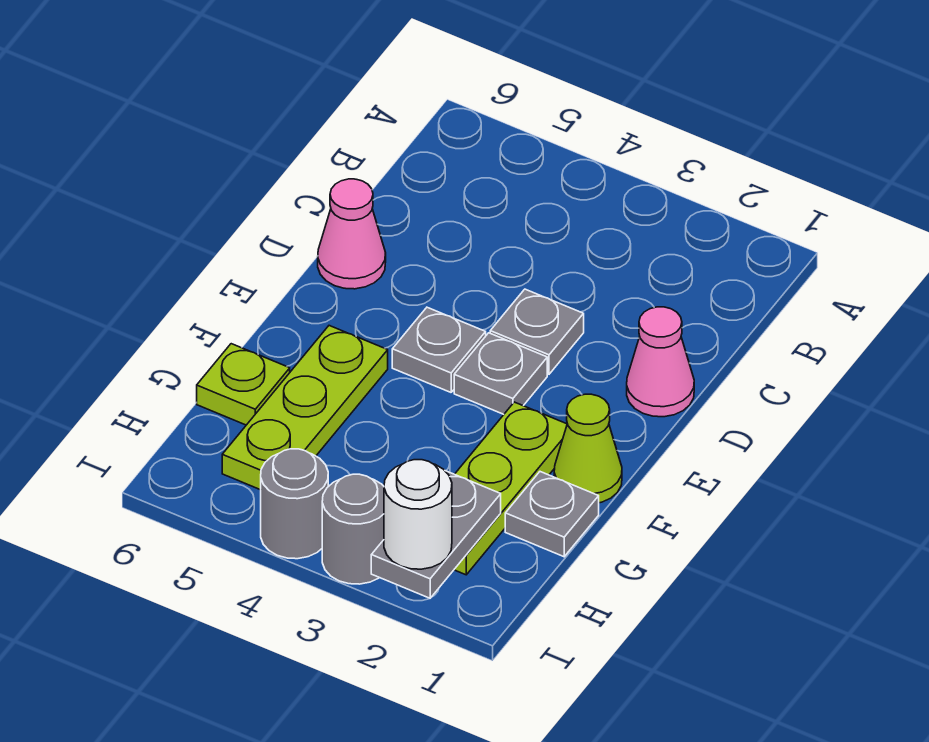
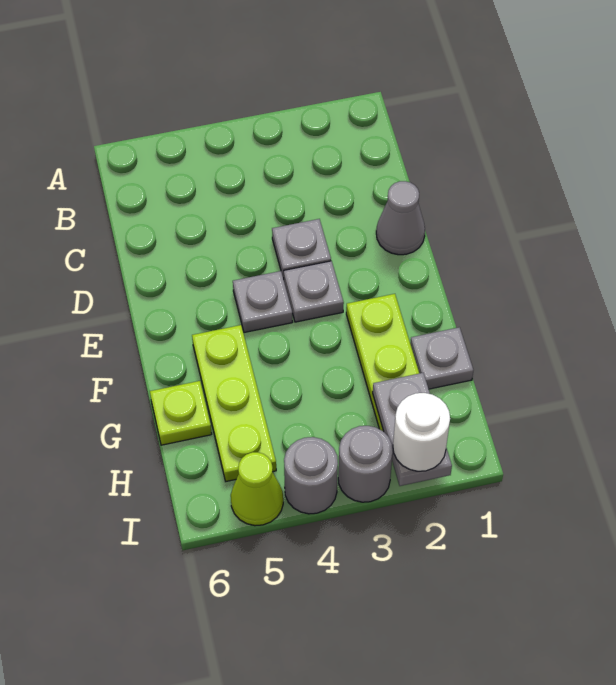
pink 1x1 cone [627,307,694,417] -> grey 1x1 cone [376,181,425,255]
pink 1x1 cone [318,179,386,289] -> none
lime 1x1 cone [554,394,622,503] -> lime 1x1 cone moved to [231,452,283,526]

